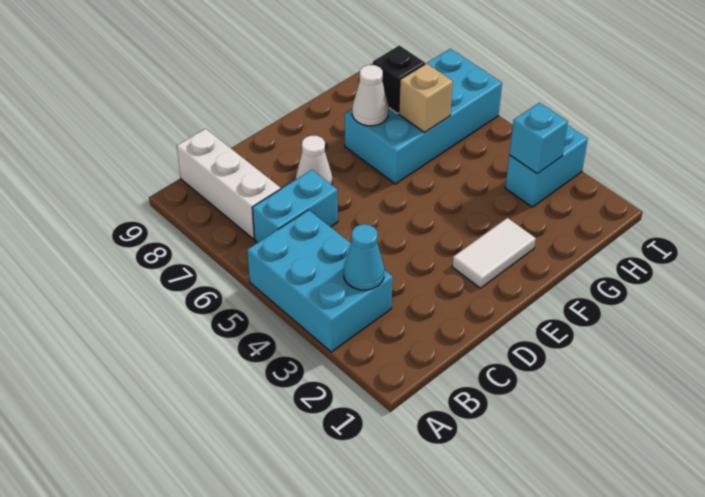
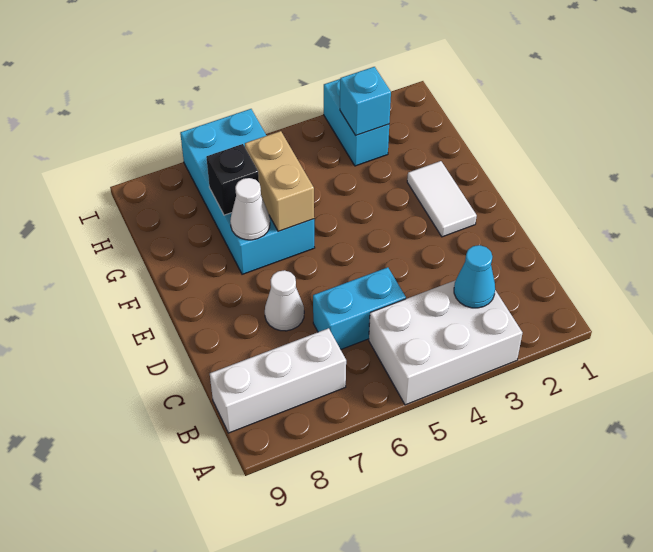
cyan 2x3 brick [247,210,393,352] -> white 2x3 brick [369,280,522,405]
cyan 1x2 brick [252,170,338,243] -> cyan 1x2 brick turned to [313,267,406,349]
tan 1x1 brick [399,63,453,132] -> tan 1x2 brick [245,131,314,232]

